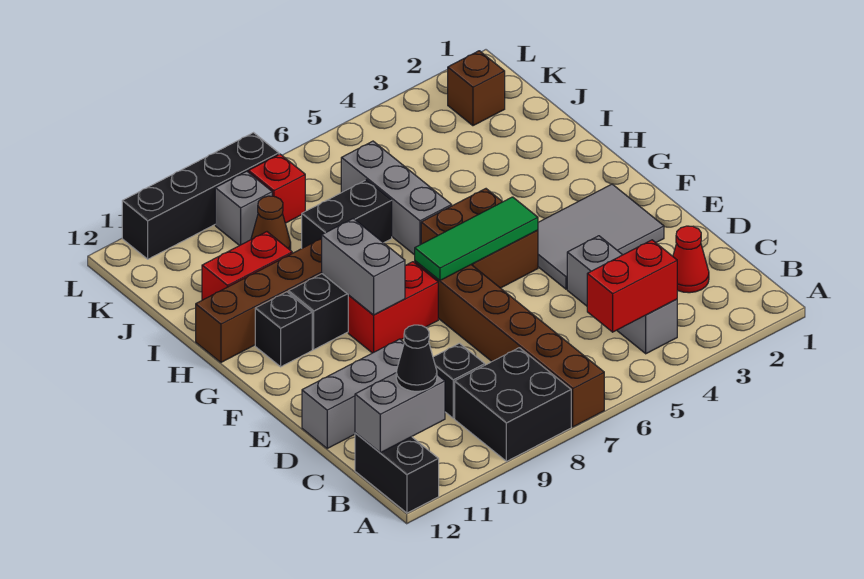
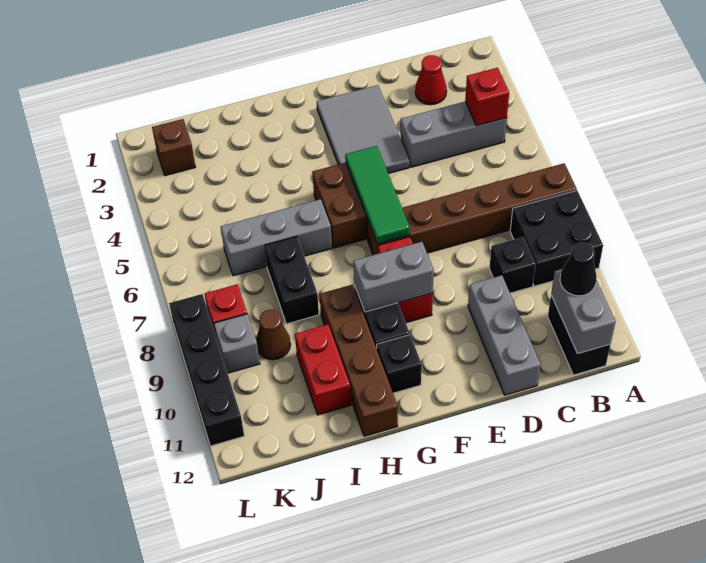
black 1x2 brick [355,433,439,513] -> black 1x2 brick turned to [548,296,610,375]
red 1x2 brick [587,240,677,332] -> red 1x1 brick [465,68,509,126]

